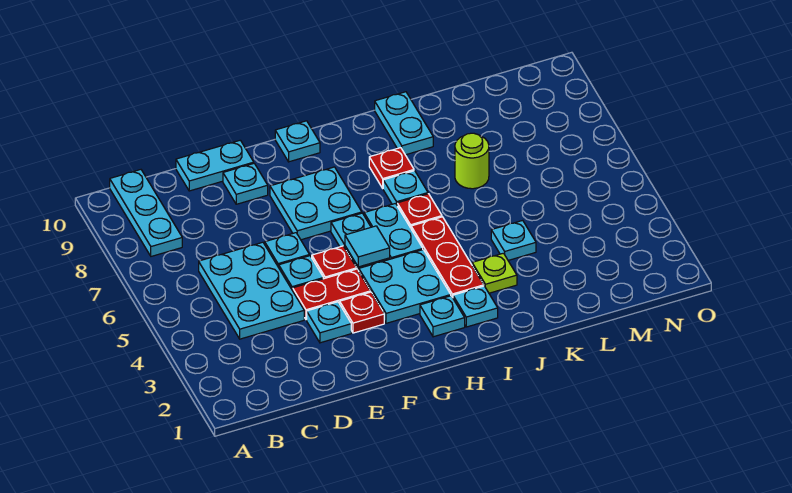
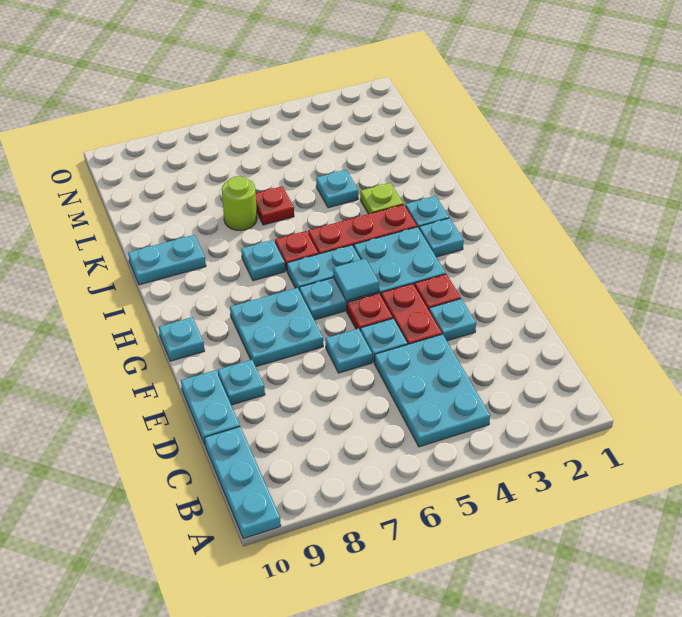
cyan 1x3 plate [110,170,182,256] -> cyan 1x3 plate turned to [204,427,281,539]
cyan 2x3 plate [199,242,304,339] -> cyan 2x3 plate turned to [374,334,490,447]
red 1x1 plate [369,148,414,188] -> red 1x1 plate moved to [256,186,294,225]

